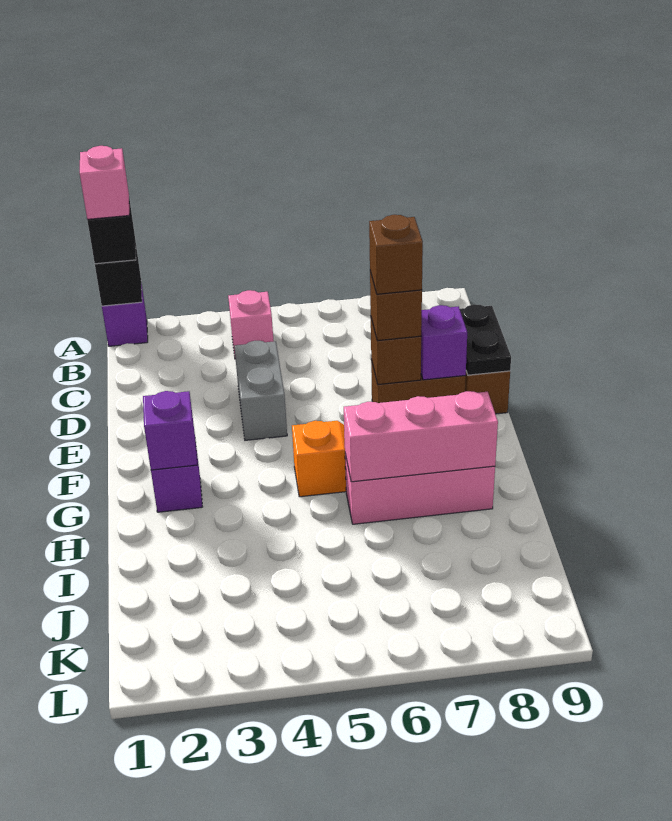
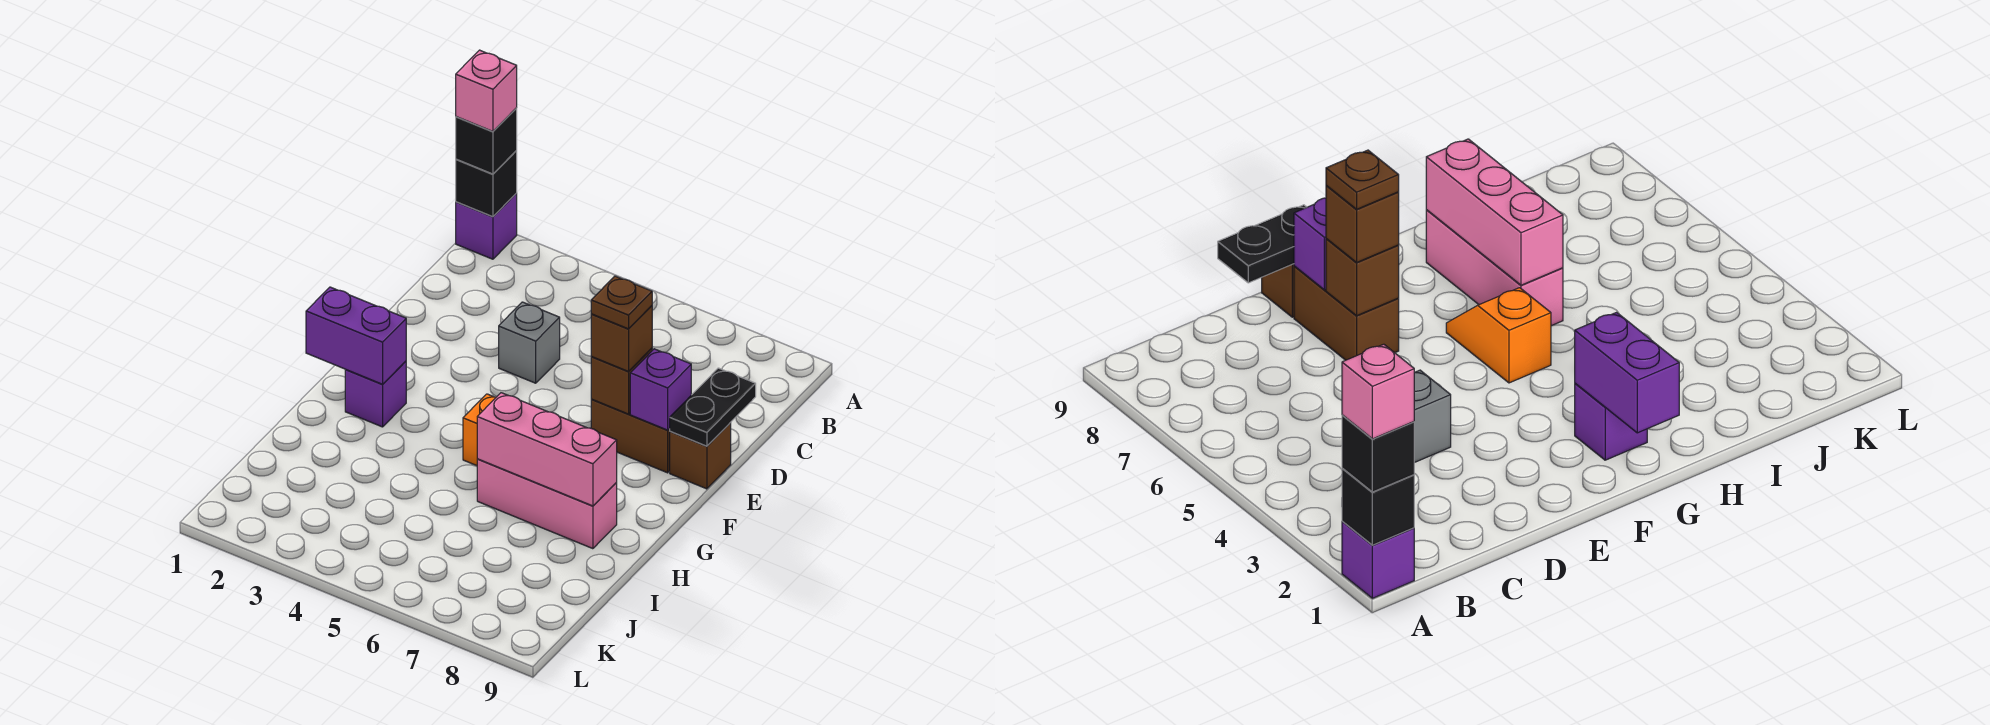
pink 1x1 brick [228,290,274,359] -> none
grey 1x2 brick [234,341,287,440] -> grey 1x1 brick [499,302,560,383]
brown 1x1 brick [369,215,423,294] -> brown 1x1 plate [591,276,652,329]
purple 1x1 brick [143,391,197,470] -> purple 1x2 brick [306,287,406,384]

